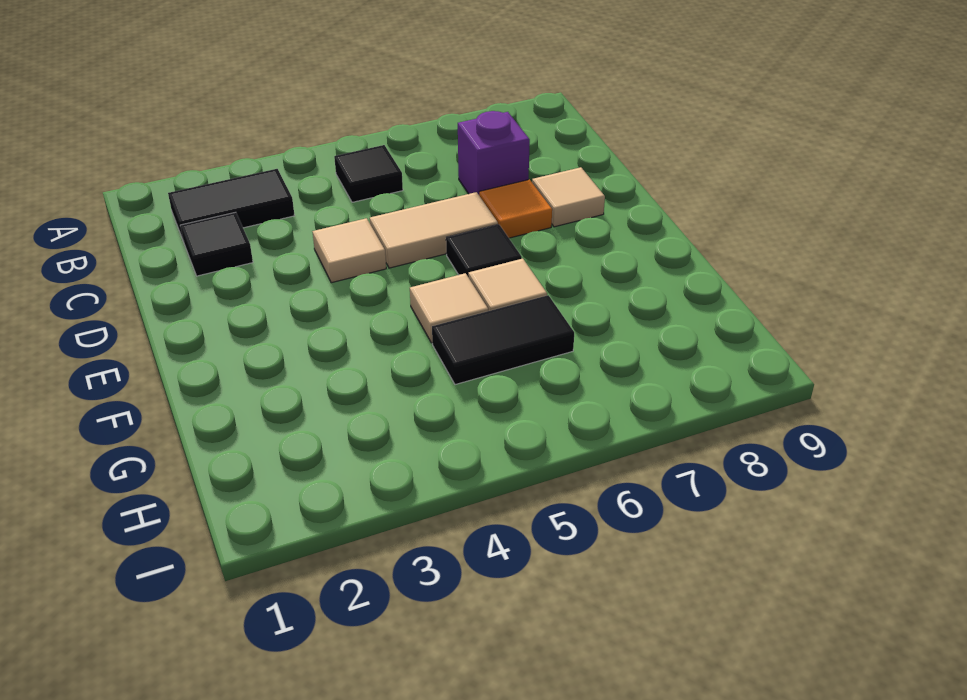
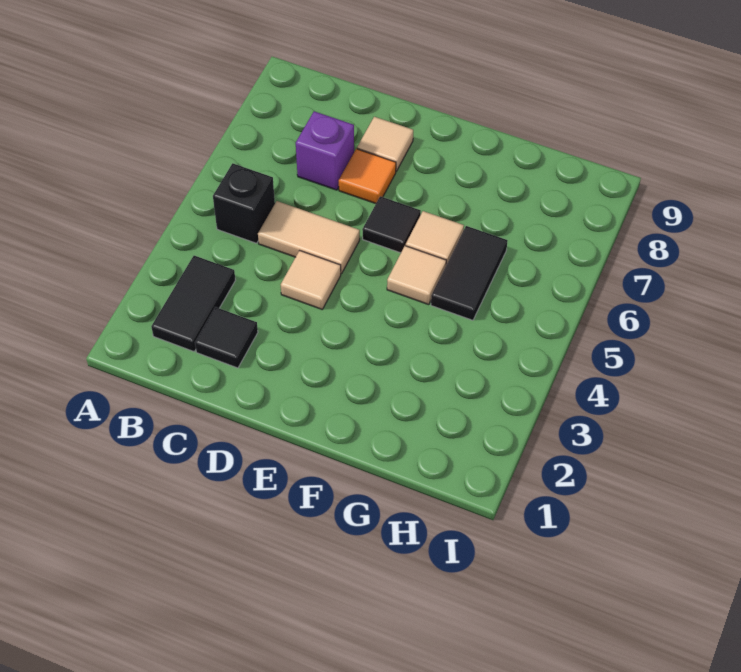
black 1x1 tile [334,145,403,202] -> black 1x1 brick [213,163,275,243]
tan 1x2 tile [370,192,498,268] -> tan 1x2 tile turned to [258,201,360,274]

